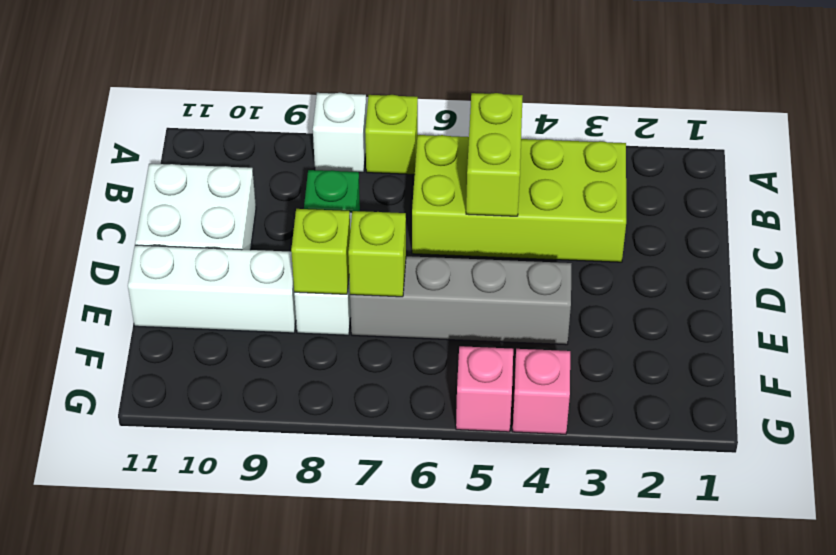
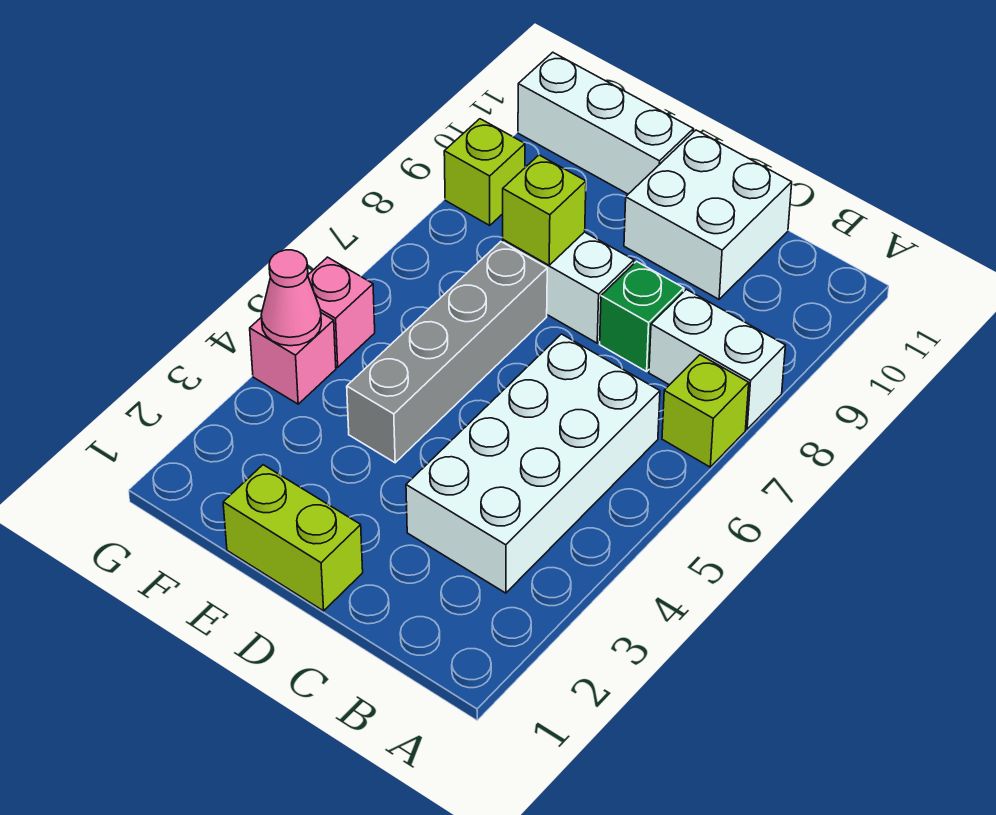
white 1x1 brick [313,93,367,172] -> white 1x2 brick [649,289,785,429]
lime 2x4 brick [412,135,626,262] -> white 2x4 brick [406,334,660,593]
lime 1x2 brick [466,93,523,216] -> lime 1x2 brick moved to [223,465,363,611]
lime 1x1 brick [348,211,406,297] -> lime 1x1 brick moved to [444,119,525,225]
white 1x3 brick [128,245,296,333] -> white 1x3 brick turned to [518,52,694,194]
none -> pink 1x1 cone [261,250,321,346]

